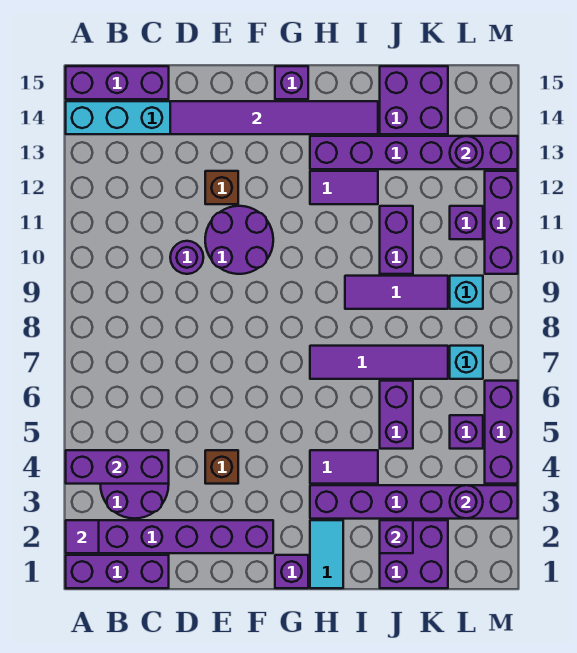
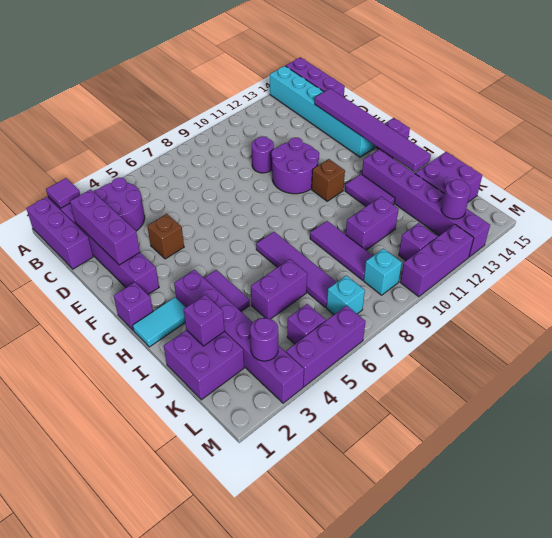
purple 1x3 brick [66,450,169,484] -> purple 1x3 brick moved to [70,189,140,265]
brown 1x1 brick [205,171,238,204] -> brown 1x1 brick moved to [312,159,345,201]

